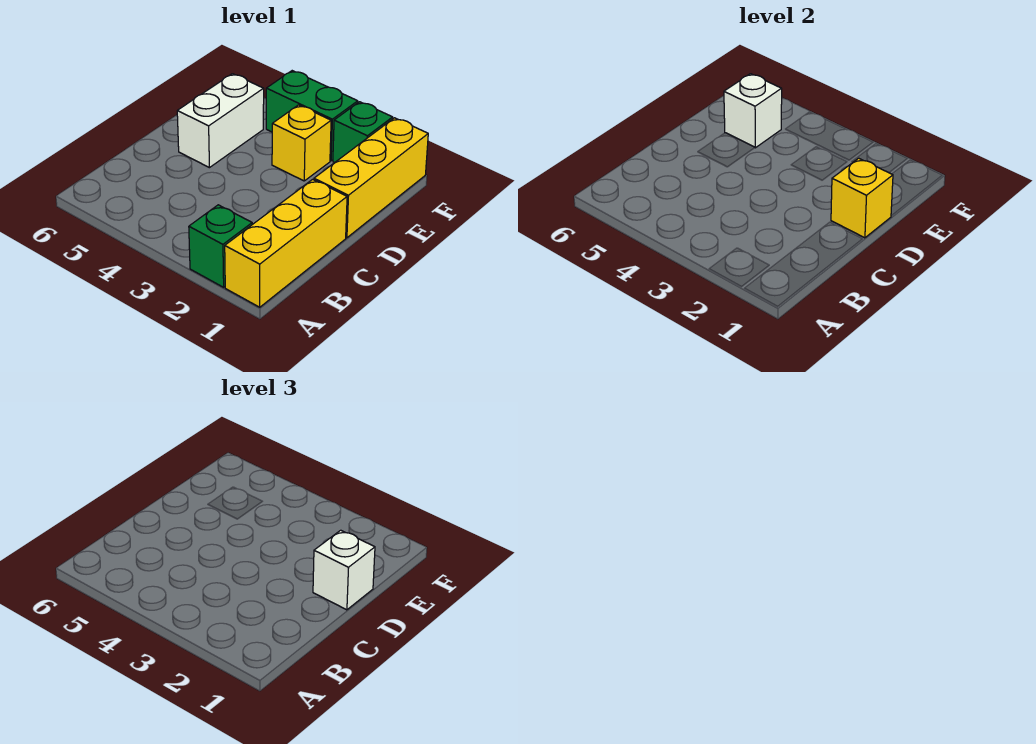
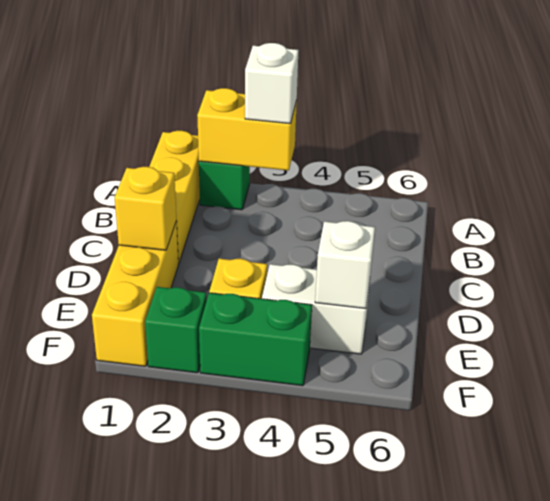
none -> yellow 1x2 brick [197,88,297,171]
white 1x1 brick [313,530,375,610] -> white 1x1 brick moved to [245,43,298,124]
white 1x2 brick [177,74,264,168] -> white 1x2 brick turned to [262,264,370,354]

